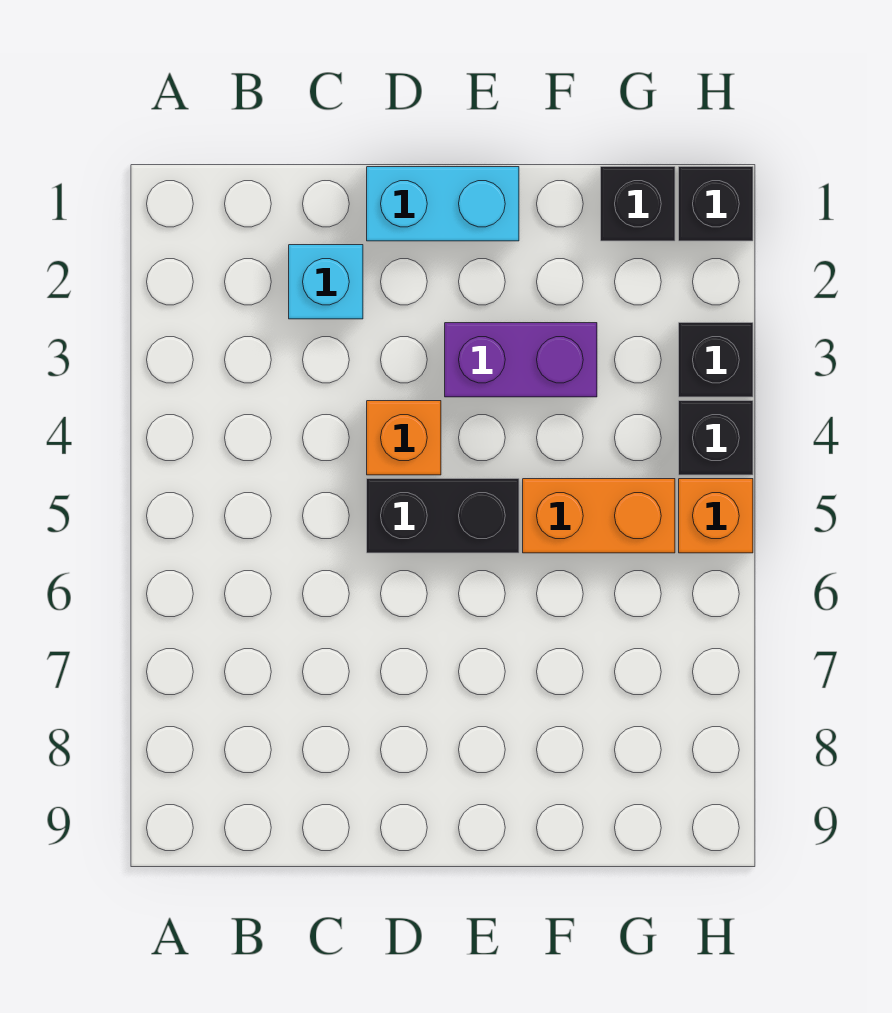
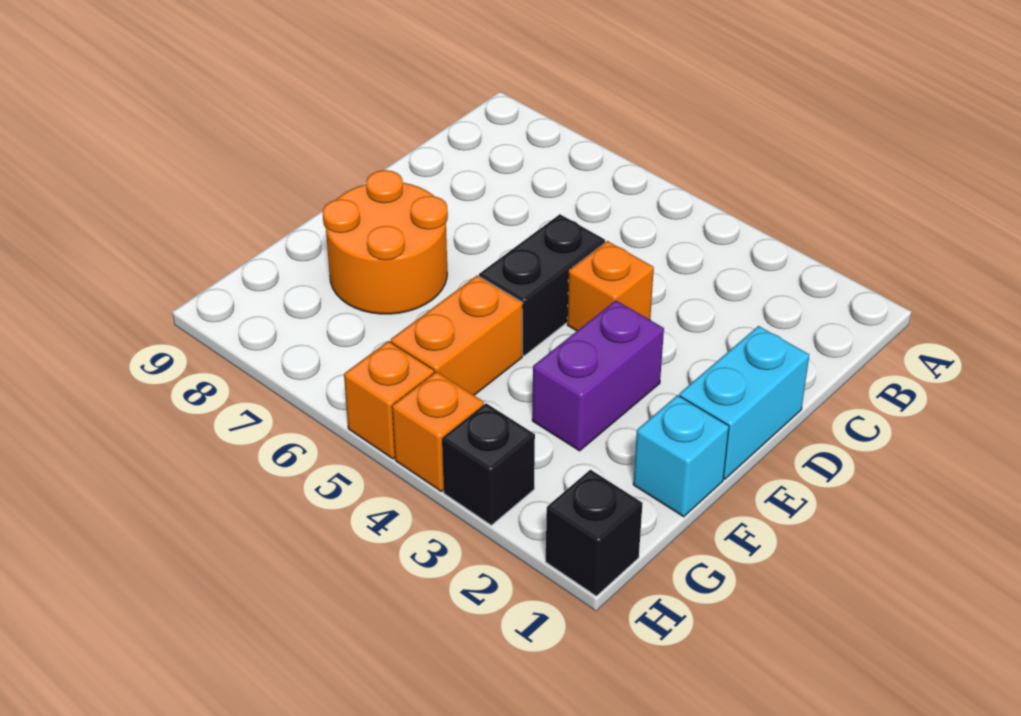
cyan 1x1 brick [289,245,363,319] -> cyan 1x1 brick moved to [633,395,729,517]
none -> orange 2x2 round brick [323,170,448,314]
black 1x1 brick [601,167,675,241] -> none
black 1x1 brick [679,401,753,475] -> orange 1x1 brick [392,371,484,491]

